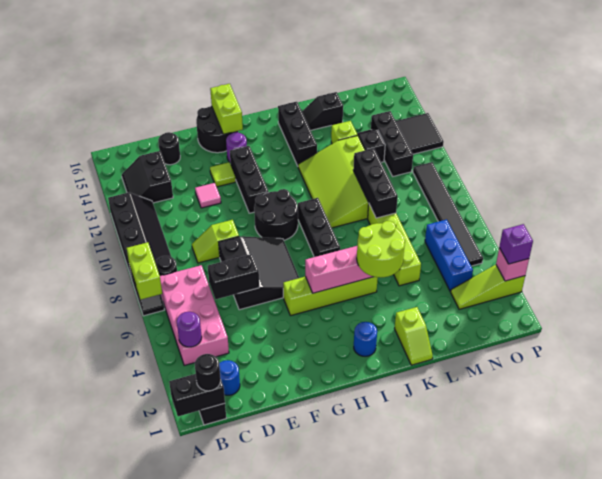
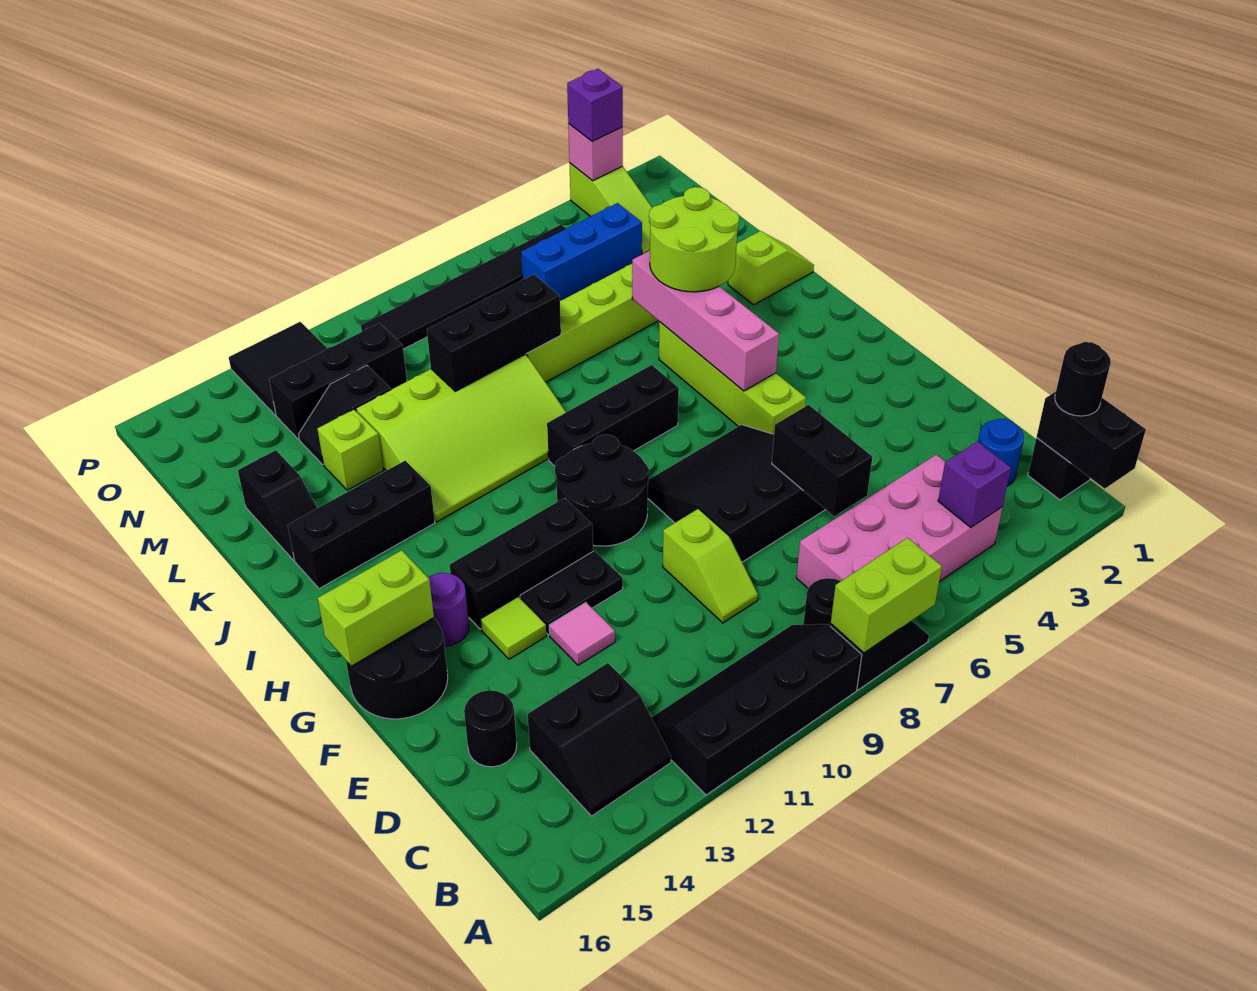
purple 1x1 round brick [177,312,202,347] -> purple 1x1 brick [938,442,1011,527]
none -> black 1x2 plate [520,551,623,635]
blue 1x1 round brick [354,322,377,356] -> none

